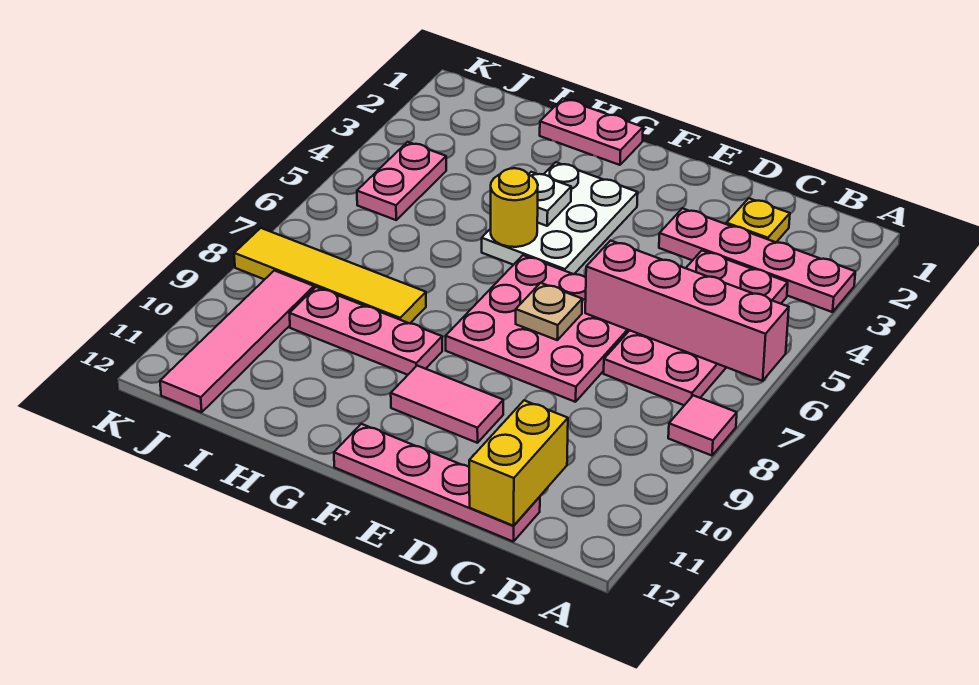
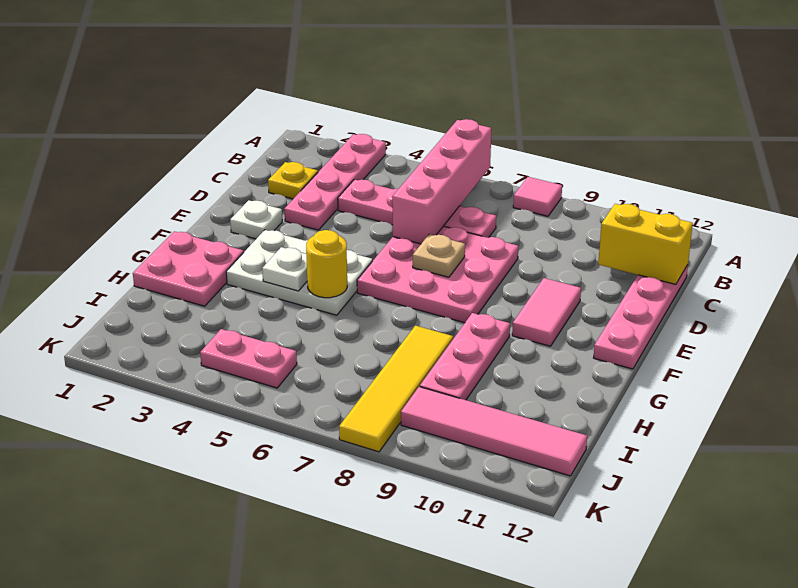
pink 2x4 plate [604,251,788,405] -> pink 1x4 plate [338,180,496,238]
none -> white 1x1 plate [230,200,282,239]
pink 1x2 plate [540,99,643,165] -> pink 2x2 plate [133,231,244,306]

